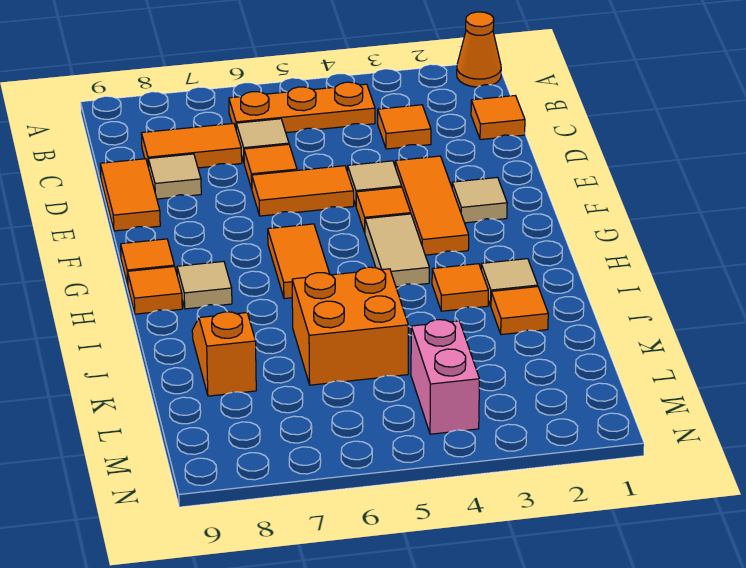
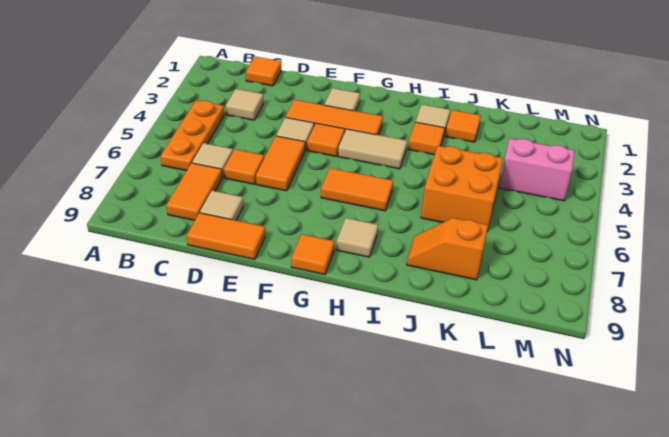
orange 1x1 cone [457,12,501,87] -> none
orange 1x1 tile [378,105,431,149] -> tan 1x1 tile [226,89,263,120]
orange 1x1 tile [128,267,182,314] -> none

